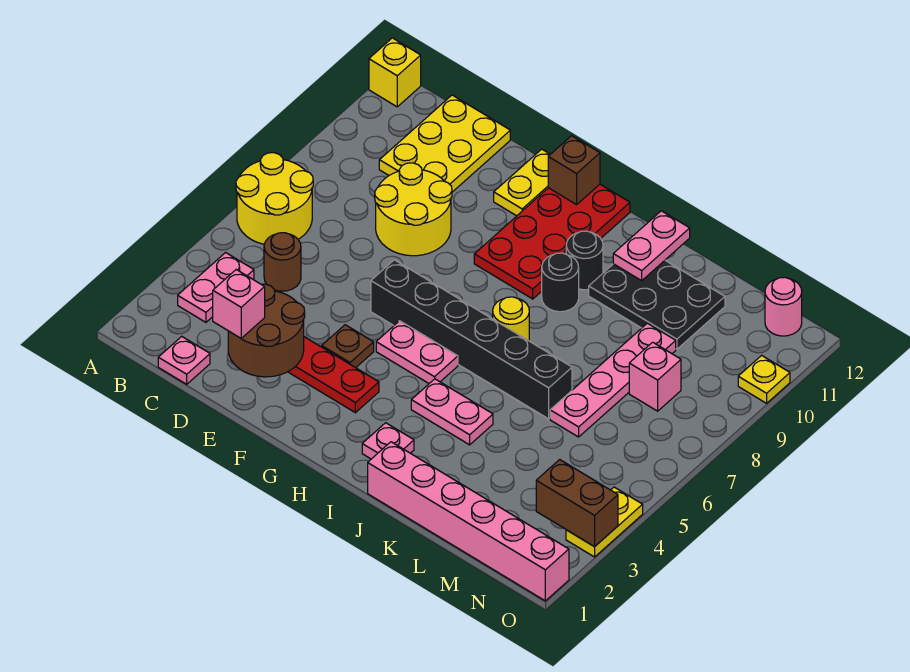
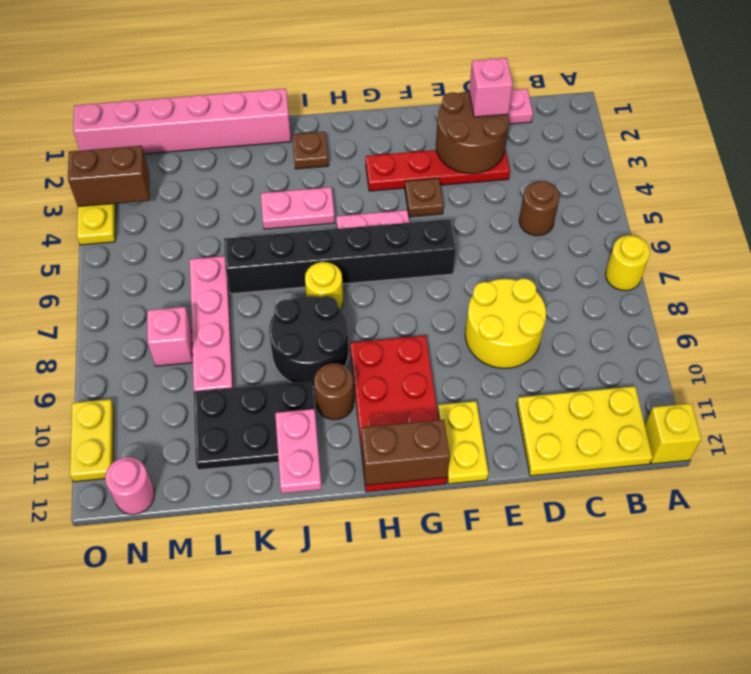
yellow 2x2 round brick [236,153,313,244] -> yellow 1x1 round brick [606,235,650,291]
pink 1x2 plate [178,253,254,322] -> none
yellow 2x3 plate [379,95,510,192] -> yellow 2x3 plate turned to [517,386,653,476]
brown 1x1 brick [548,136,600,205] -> brown 1x2 brick [361,420,450,485]
pink 1x1 plate [362,423,414,459] -> brown 1x1 plate [292,132,329,169]
black 1x1 round brick [542,253,579,312] -> black 2x2 round brick [269,296,348,386]
black 1x1 round brick [566,231,603,290] -> brown 1x1 round brick [314,363,354,420]
yellow 1x1 plate [738,355,790,403] -> yellow 1x2 plate [70,399,114,482]

